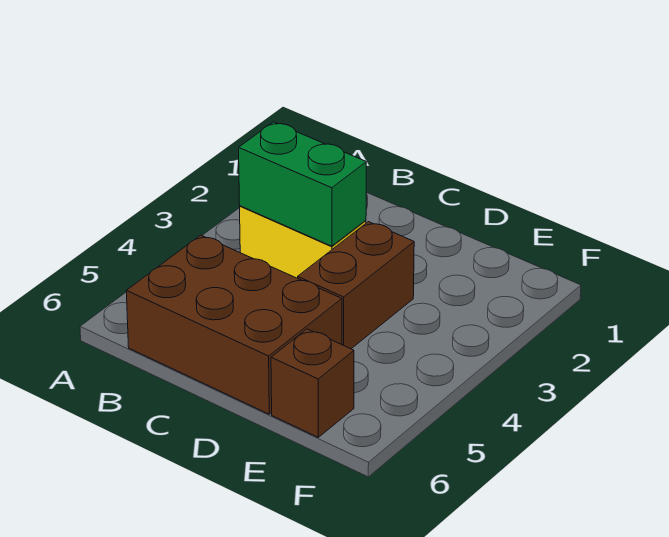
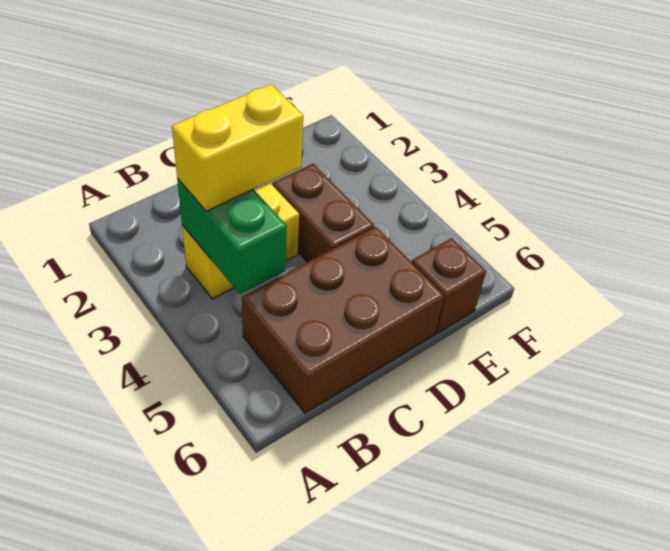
green 1x2 brick [239,122,366,246] -> green 1x2 brick turned to [177,179,287,294]
none -> yellow 1x2 brick [172,84,303,211]

